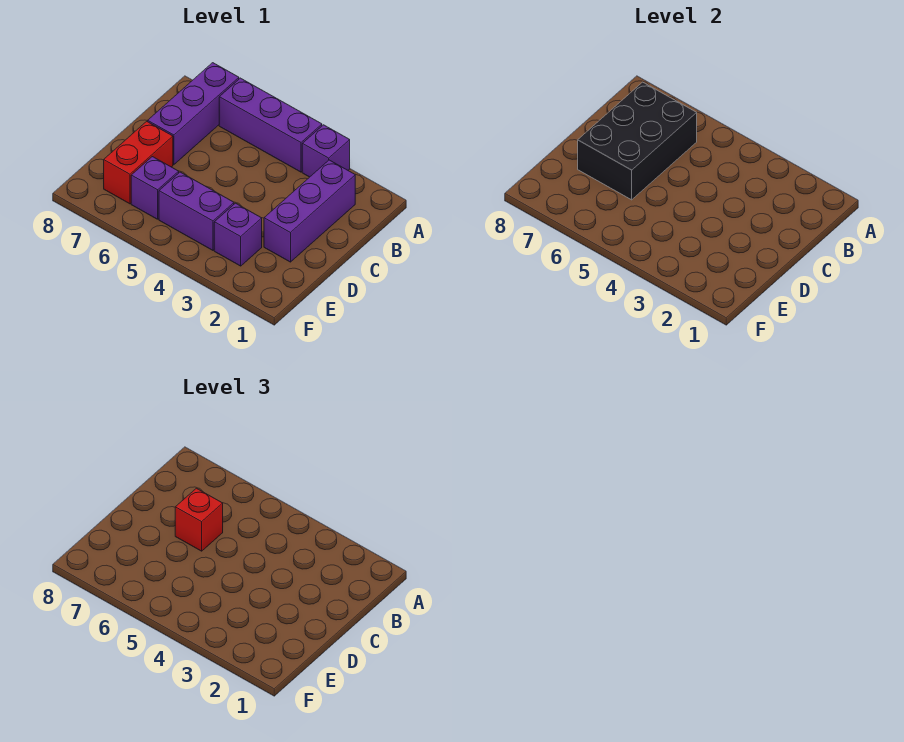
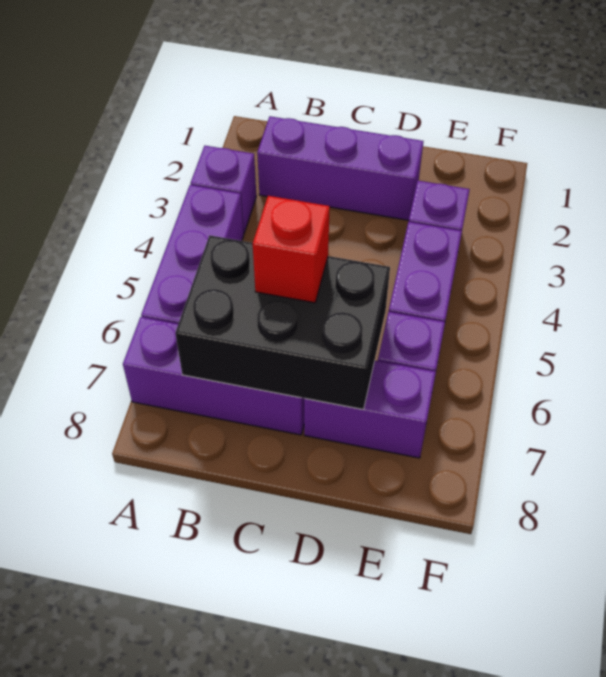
red 1x2 brick [104,121,173,204] -> purple 1x2 brick [304,361,436,458]

